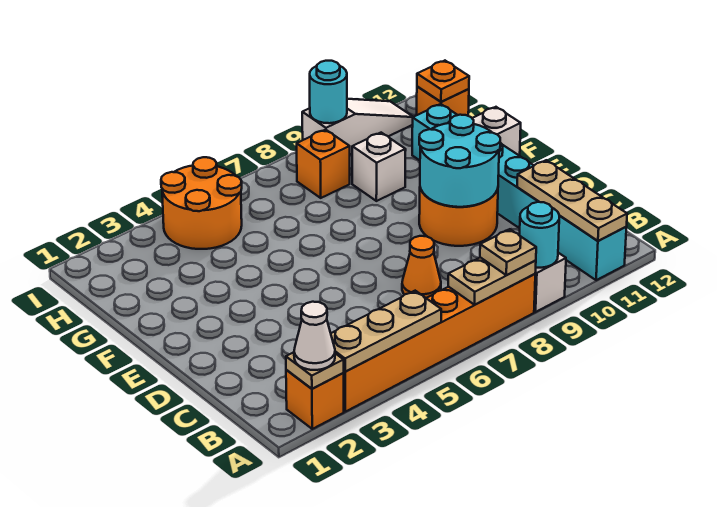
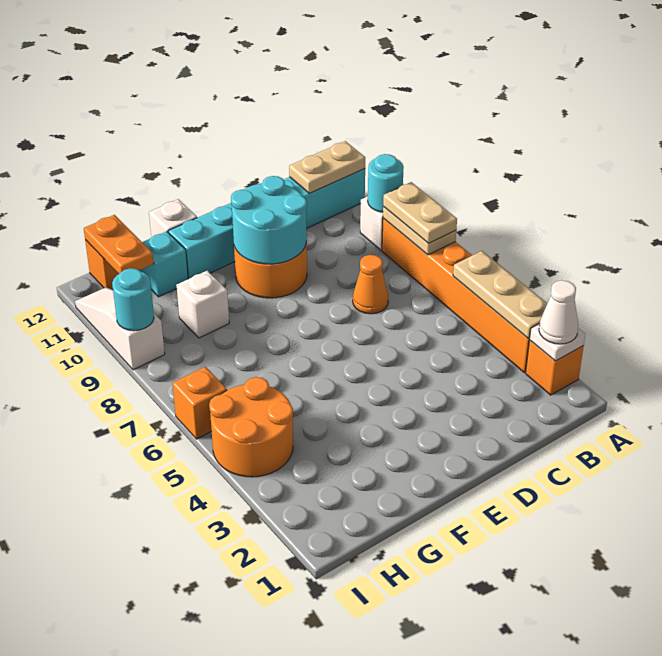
tan 1x1 plate [286,352,344,389] -> white 1x1 plate [530,324,585,361]
tan 1x1 plate [480,229,536,275] -> tan 1x2 plate [383,182,457,244]
tan 1x3 plate [517,160,627,241] -> tan 1x2 plate [289,141,365,193]
orange 1x1 brick [297,130,350,198] -> orange 1x1 brick moved to [173,367,227,439]
orange 1x1 plate [417,61,469,102] -> orange 1x2 plate [84,215,154,274]

